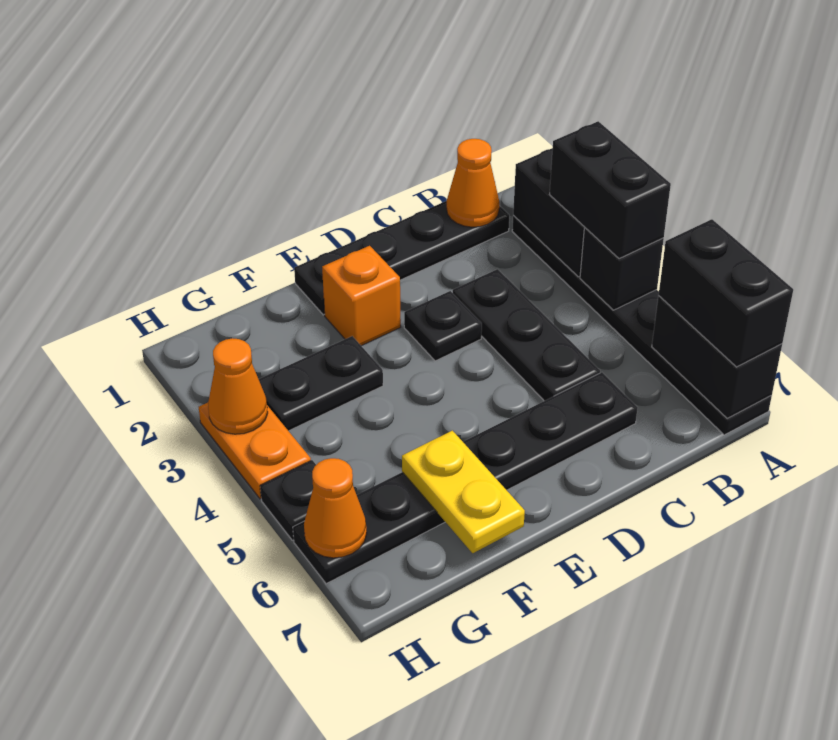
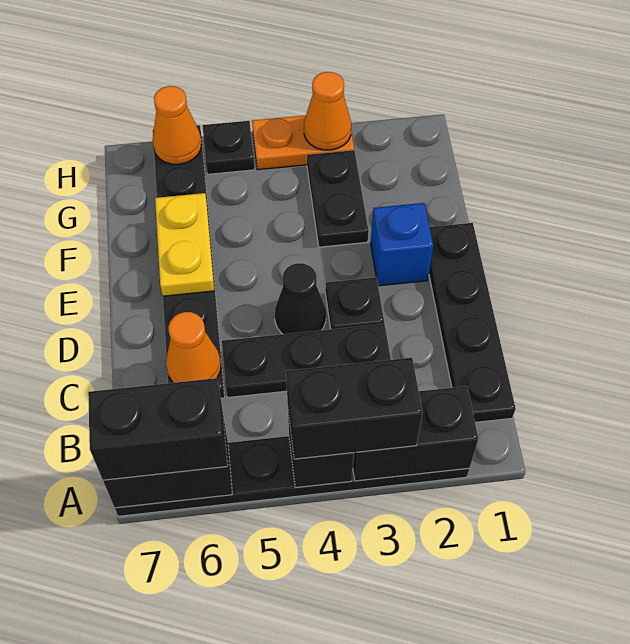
orange 1x1 cone [447,139,499,227] -> orange 1x1 cone moved to [166,312,221,383]
none -> black 1x1 cone [275,263,326,334]
orange 1x1 brick [322,246,401,346] -> blue 1x1 brick [371,203,433,286]
yellow 1x2 plate [402,431,525,553] -> yellow 1x2 plate turned to [155,193,215,296]

